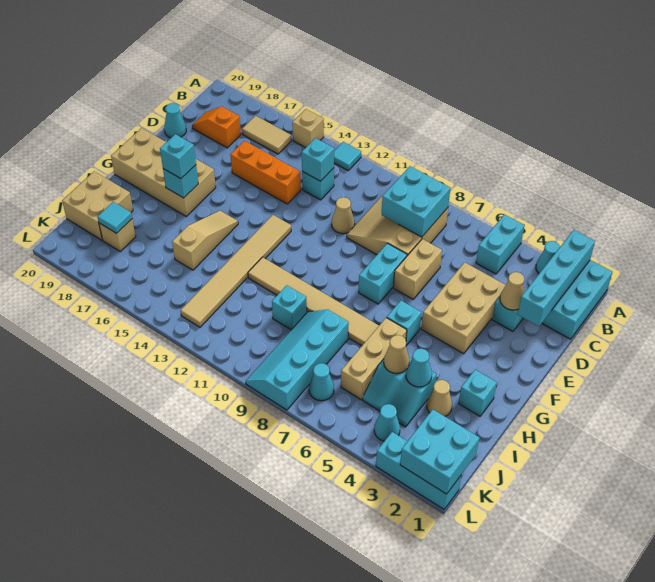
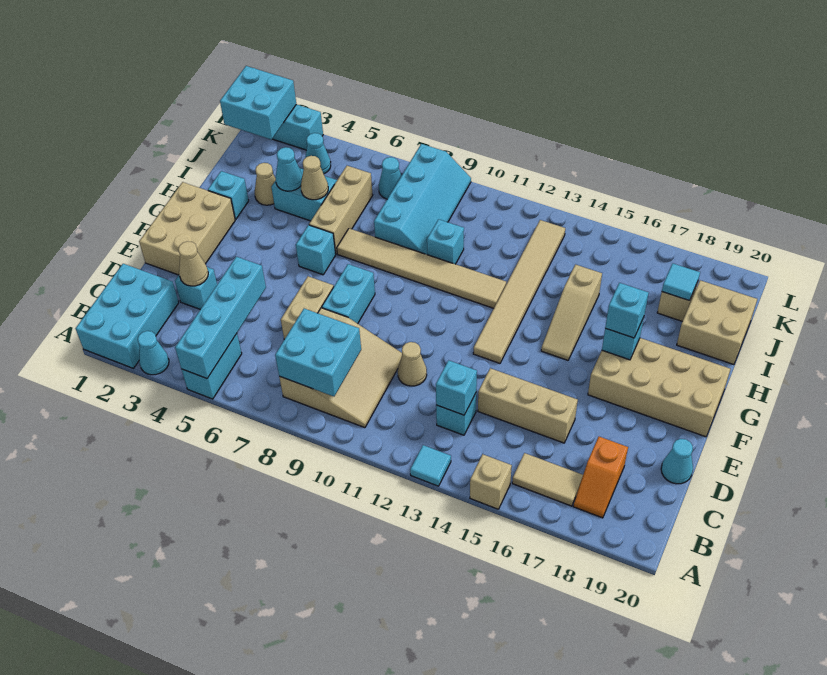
cyan 1x4 brick [518,230,595,326] -> cyan 1x4 brick moved to [175,257,266,379]
orange 1x2 slope [192,106,241,148] -> orange 1x2 slope turned to [573,437,628,518]
tan 2x3 brick [421,262,505,354] -> tan 2x3 brick moved to [139,182,235,275]
orange 1x3 brick [230,141,301,204] -> tan 1x3 brick [478,368,578,443]

